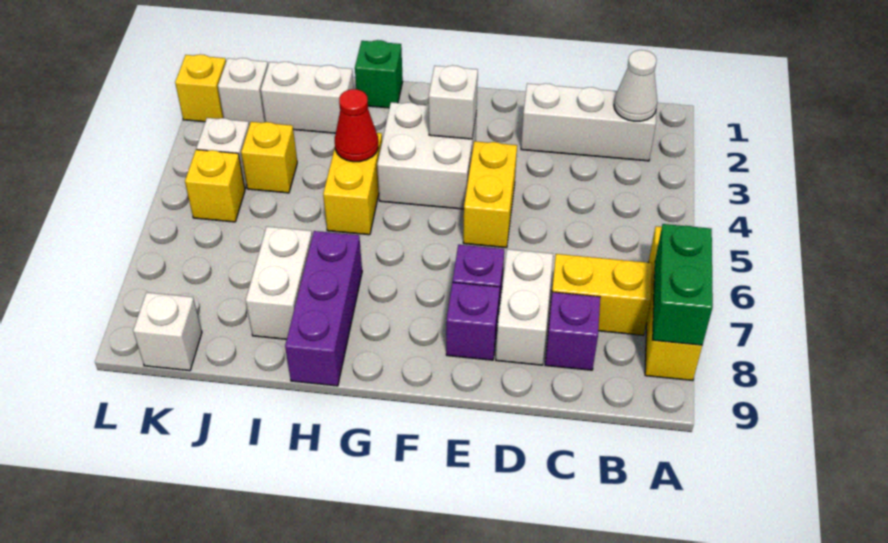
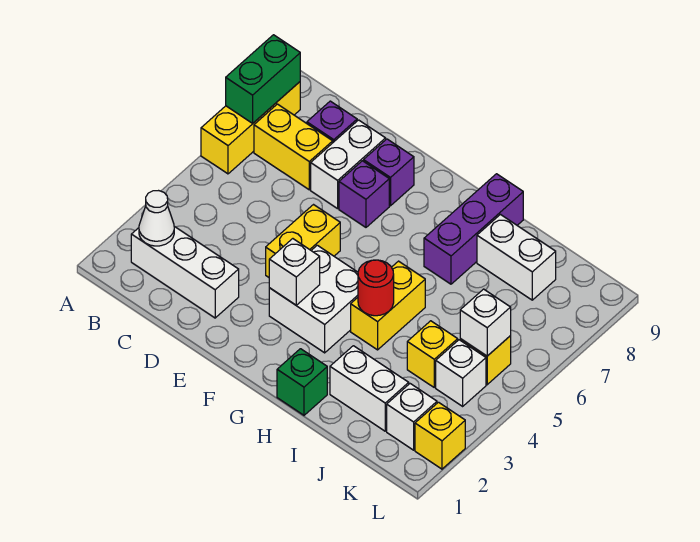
red 1x1 cone [335,89,378,162] -> red 1x1 round brick [358,260,394,316]
white 1x2 brick [246,227,312,339] -> white 1x2 brick turned to [477,214,556,300]
white 1x1 brick [133,292,202,371] -> white 1x1 brick moved to [460,289,511,356]

